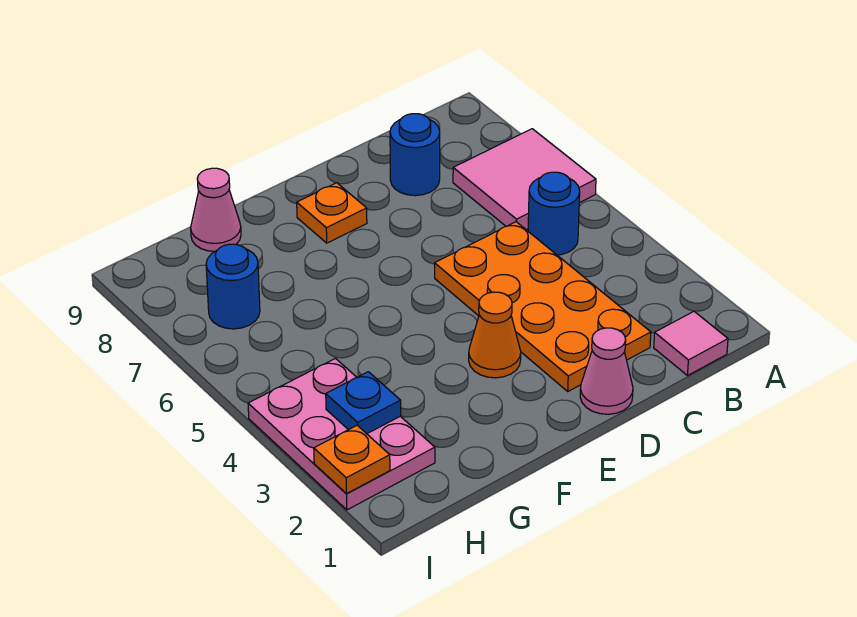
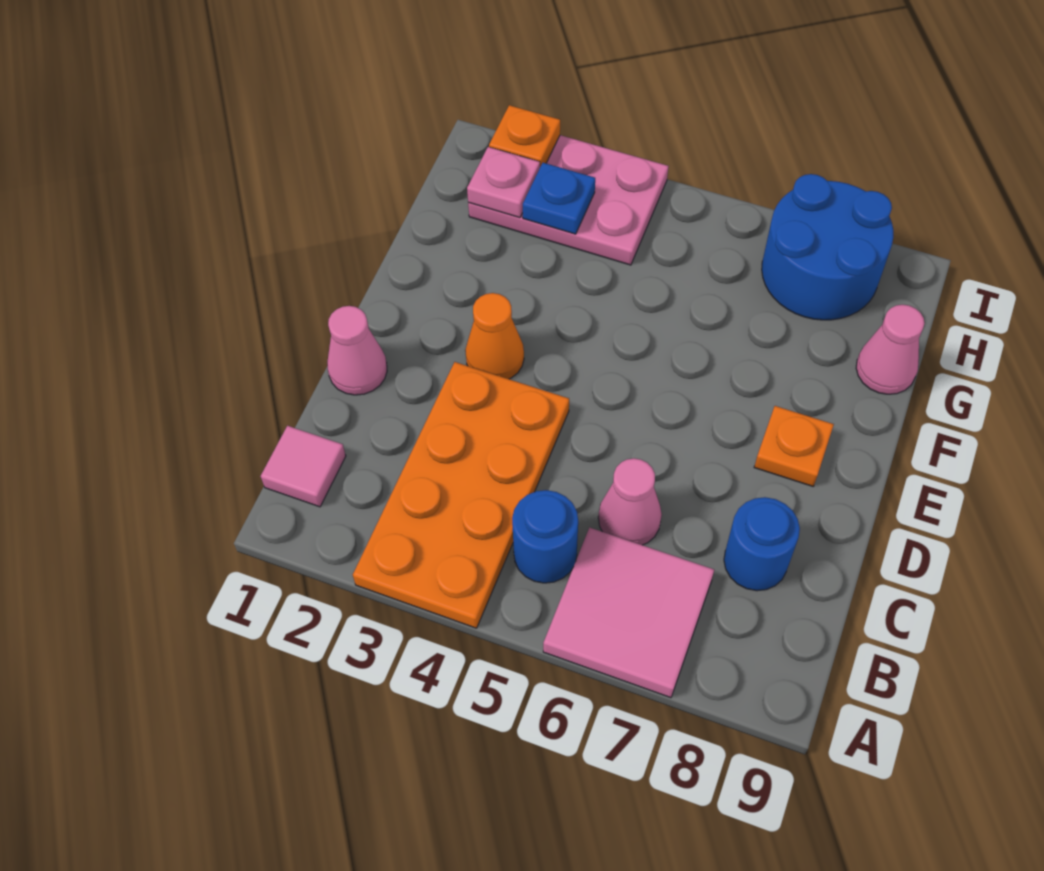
orange 2x4 plate [435,222,651,391] -> orange 2x4 plate turned to [353,362,569,628]
none -> pink 1x1 cone [598,458,662,545]
none -> pink 1x1 plate [467,147,540,218]
blue 1x1 round brick [206,244,260,329] -> blue 2x2 round brick [762,174,893,320]

